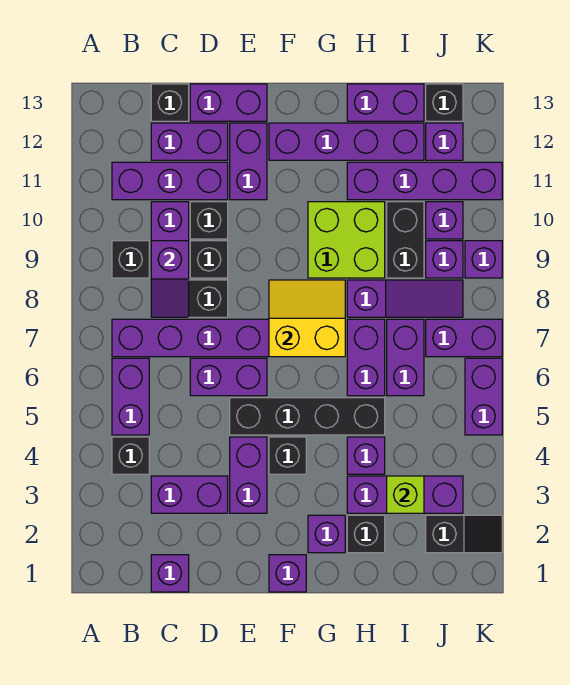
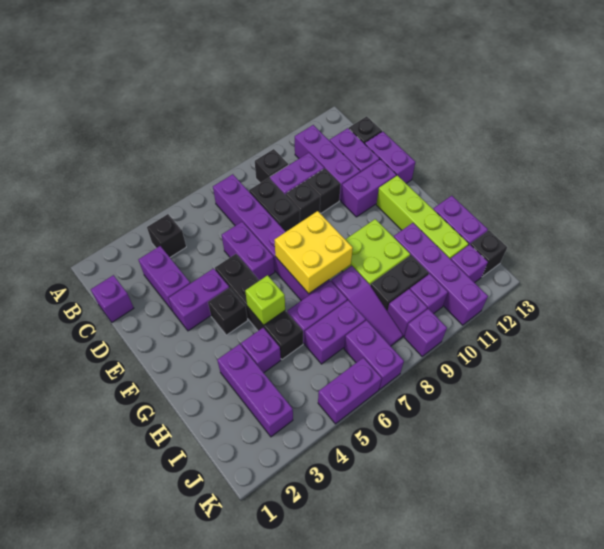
purple 1x2 brick [112,358,149,435] -> none
purple 1x2 slope [151,241,189,317] -> none
purple 1x1 brick [269,555,306,592] -> none
yellow 2x2 slope [269,280,345,357] -> yellow 2x2 brick [275,211,353,294]
purple 1x4 brick [269,123,424,160] -> lime 1x4 brick [376,175,469,259]
purple 1x1 brick [308,515,345,553] -> none
black 1x1 brick [347,515,385,553] -> none
lime 1x1 brick [387,476,424,513] -> lime 1x1 brick moved to [245,275,285,325]
black 1x2 slope [426,515,502,553] -> none

